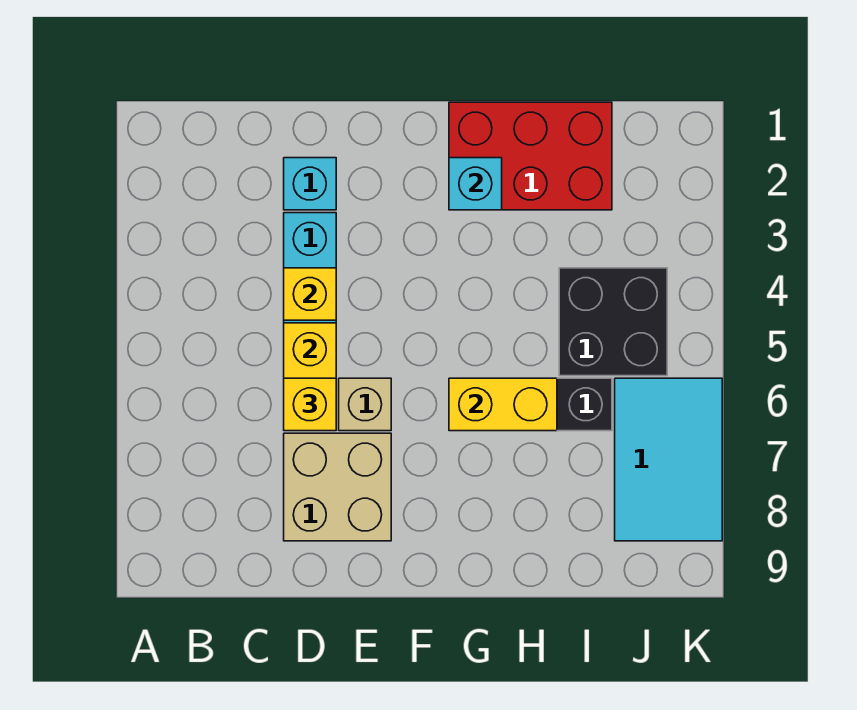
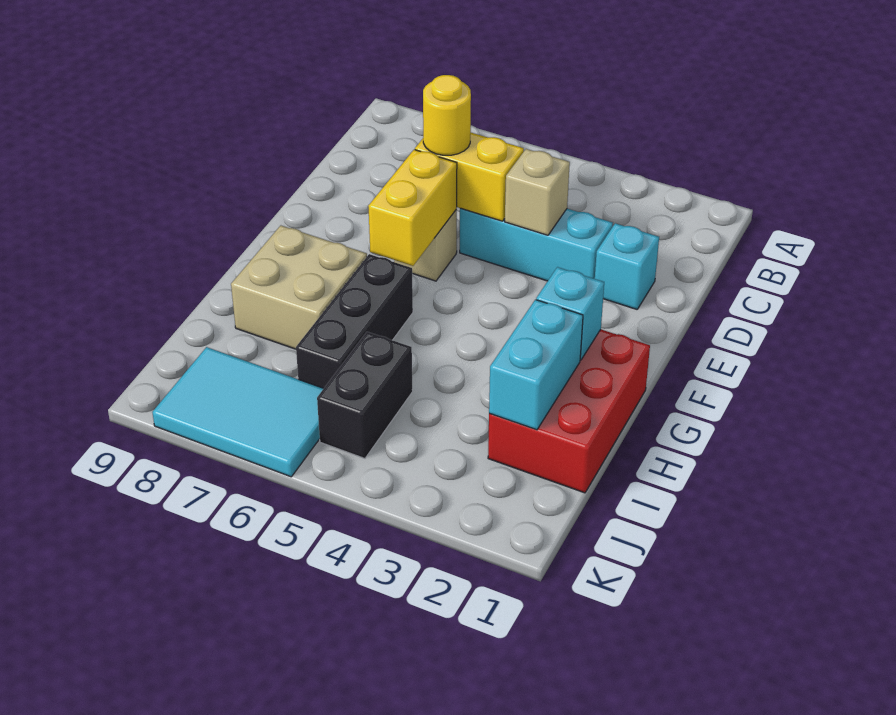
yellow 1x1 brick [284,268,336,320] -> tan 1x1 brick [505,149,570,235]
yellow 1x1 brick [284,378,336,431] -> yellow 1x1 round brick [423,75,471,155]
tan 2x2 brick [284,433,391,541] -> tan 2x2 brick moved to [231,226,367,349]
yellow 1x2 brick [449,378,557,431] -> yellow 1x2 brick moved to [368,150,457,266]
none -> cyan 1x2 brick [489,300,583,430]
black 2x2 brick [559,268,667,376] -> black 1x2 brick [317,332,413,458]

